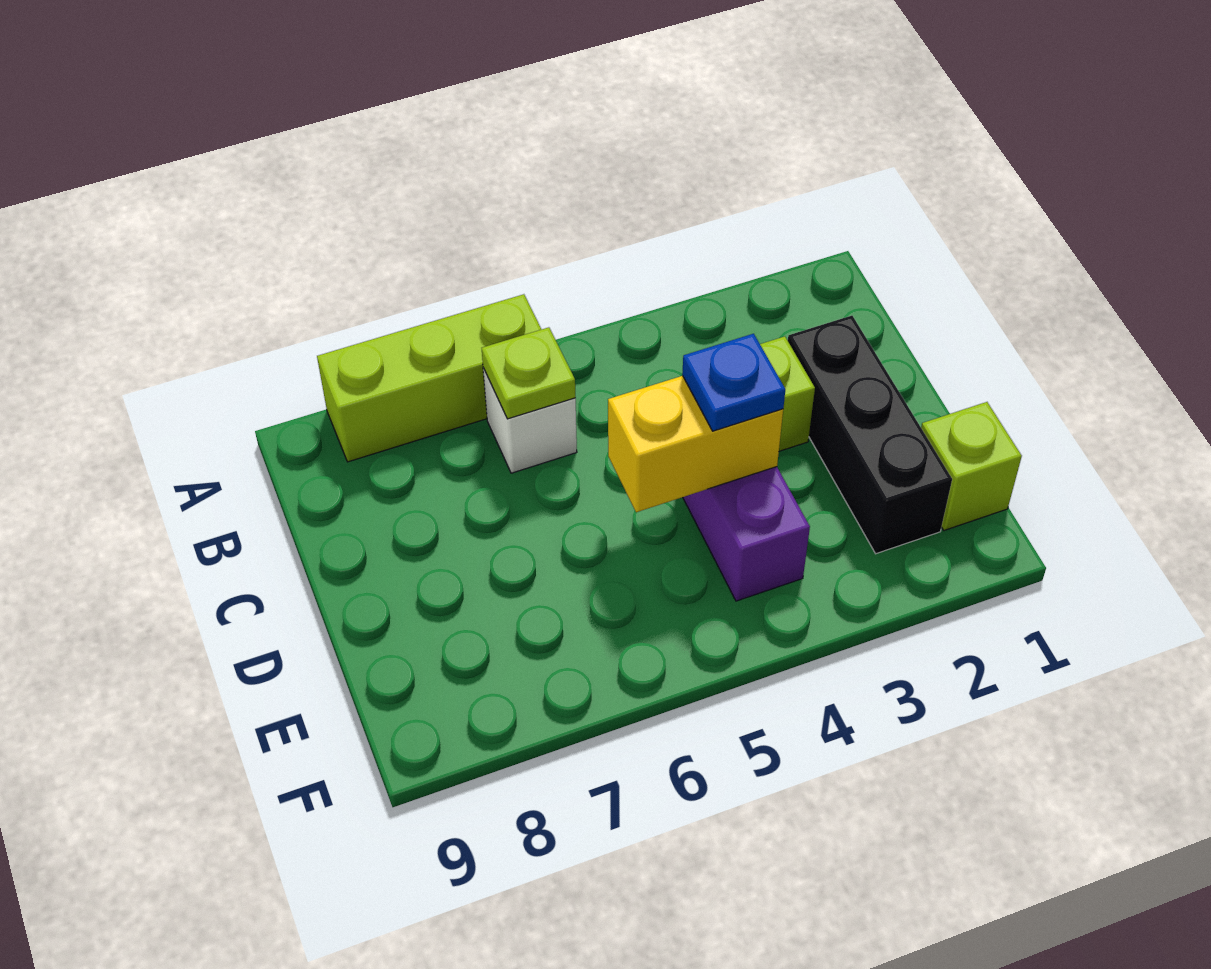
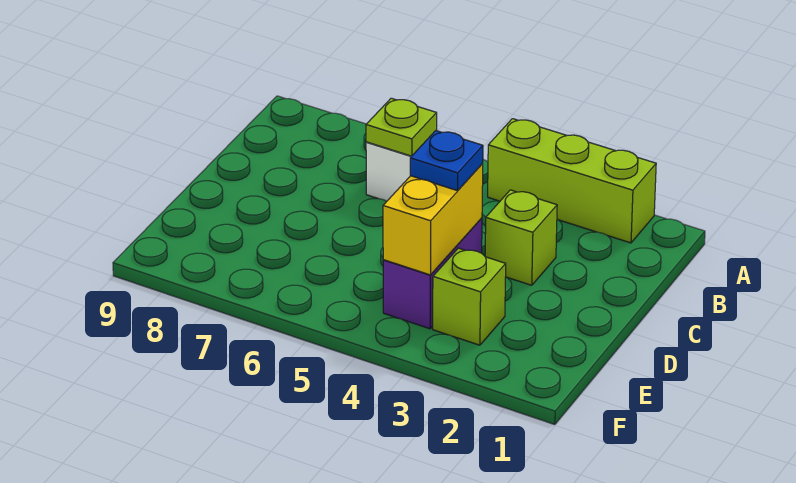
lime 1x3 brick [317,294,541,462] -> lime 1x3 brick moved to [488,119,656,243]
black 1x3 brick [788,316,952,554] -> none
yellow 1x2 brick [608,376,783,512] -> yellow 1x2 brick turned to [383,164,483,275]
lime 1x1 brick [921,402,1022,530] -> lime 1x1 brick moved to [433,248,506,345]

